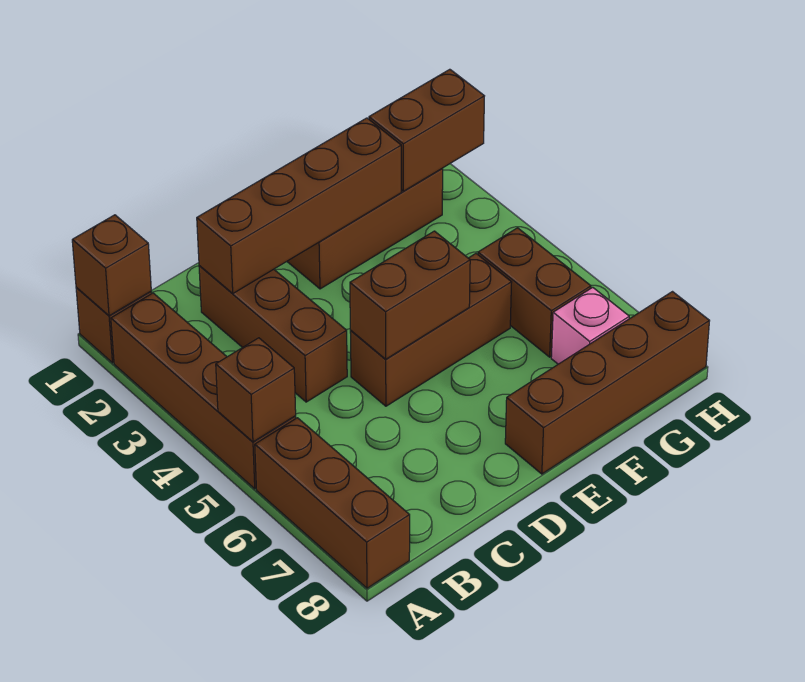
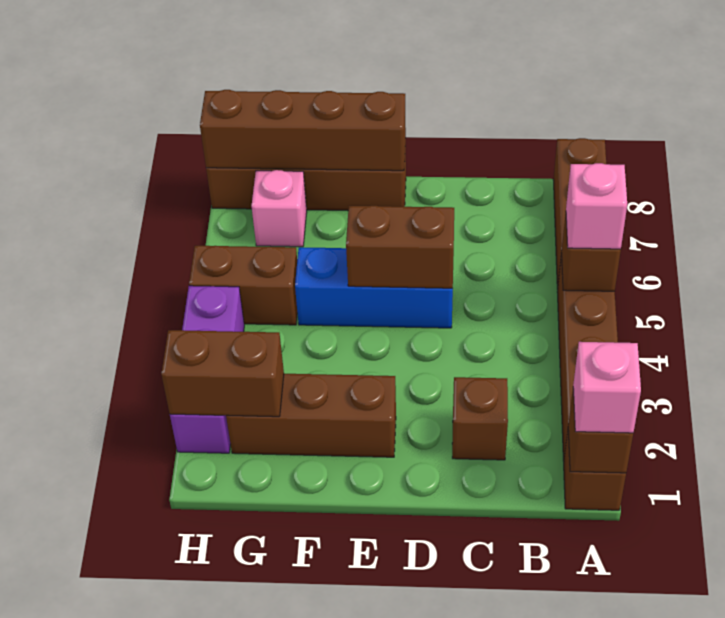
none -> pink 1x1 brick [573,342,641,433]
none -> pink 1x1 brick [566,163,627,249]
brown 1x3 brick [199,266,347,402] -> brown 1x1 brick [452,377,508,460]
brown 1x4 brick [197,118,401,294] -> brown 1x4 brick moved to [200,90,406,171]
brown 1x3 brick [350,254,512,406] -> blue 1x3 brick [295,247,453,328]
brown 1x2 brick [478,228,591,357] -> brown 1x2 brick turned to [189,246,297,325]
none -> purple 1x3 brick [170,286,244,453]

